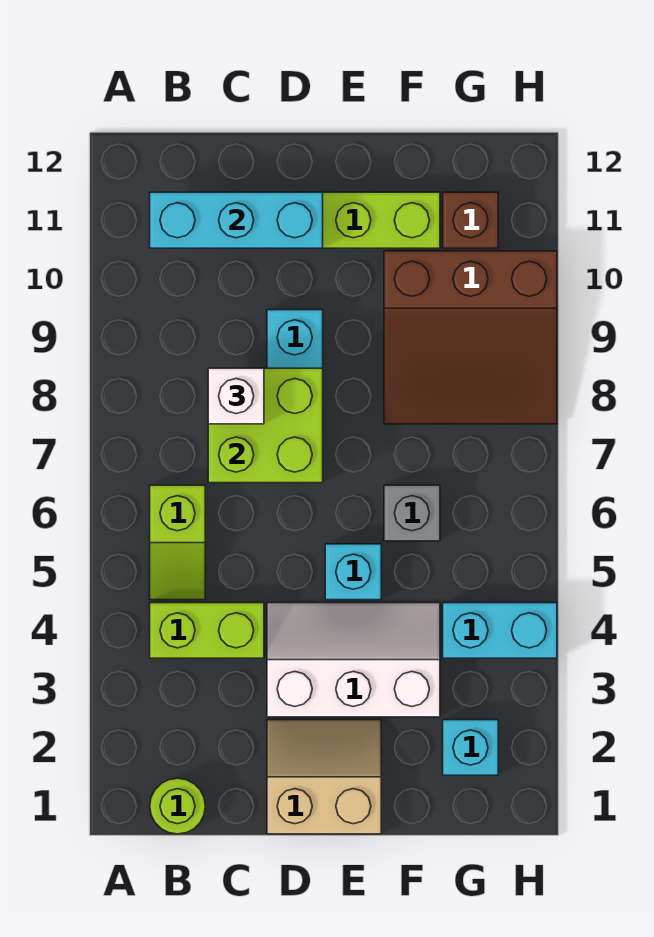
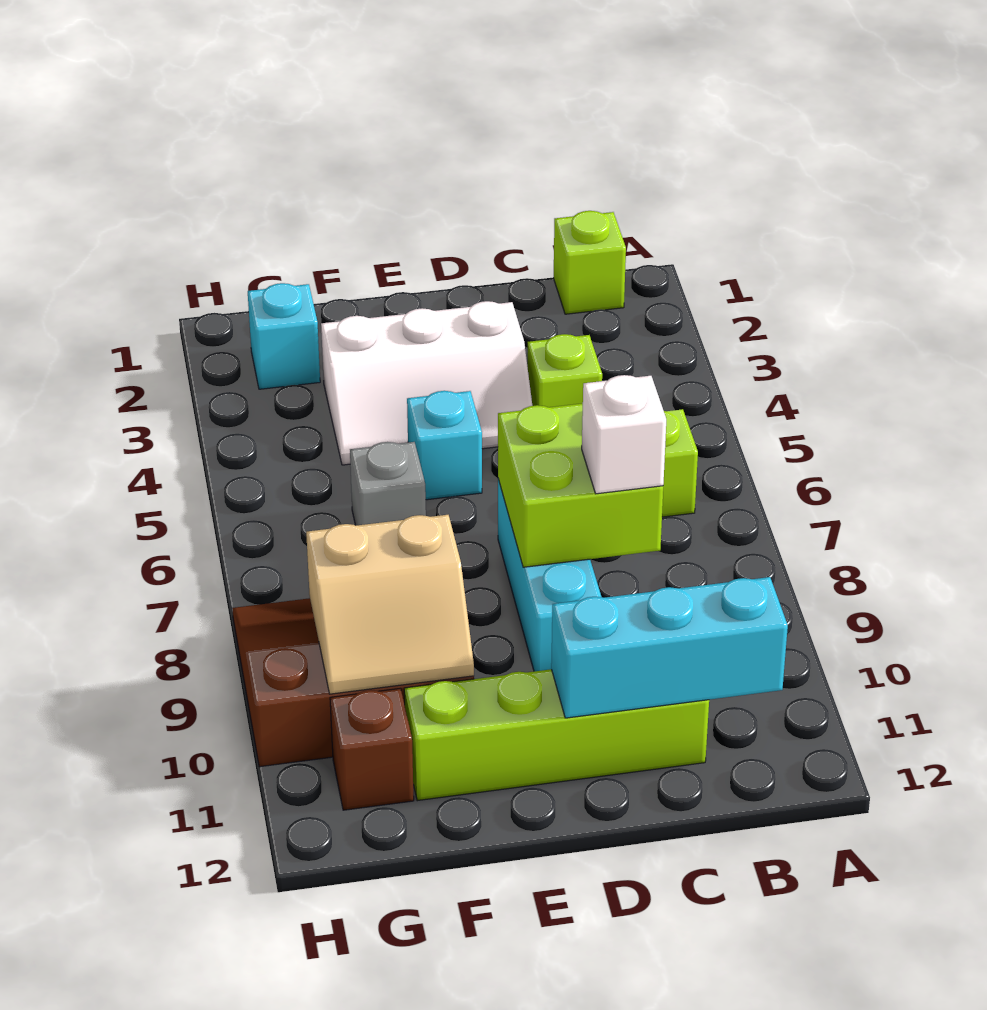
lime 1x1 round brick [150,778,205,834] -> lime 1x1 brick [554,211,626,314]
lime 1x2 brick [150,603,264,658] -> lime 1x1 brick [527,334,602,407]
tan 2x2 slope [267,720,381,834] -> tan 2x2 slope moved to [306,515,474,694]
cyan 1x2 brick [443,603,557,658] -> none

